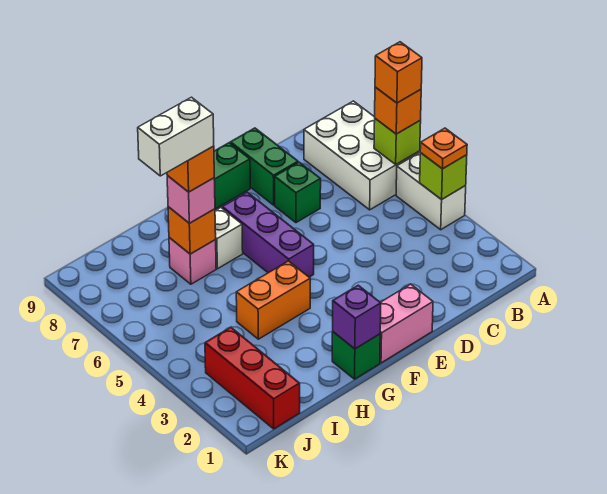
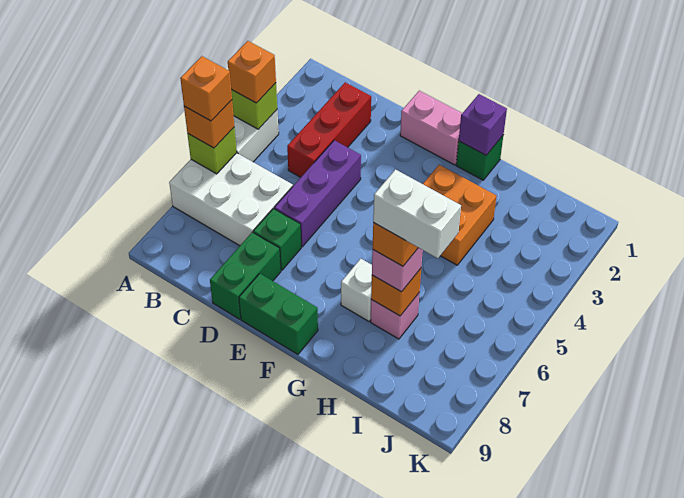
orange 1x1 plate [420,128,467,169] -> orange 1x1 brick [228,41,276,103]
white 2x3 brick [304,101,420,210] -> white 2x3 brick turned to [169,153,293,246]
purple 1x3 brick [222,192,314,277] -> purple 1x3 brick moved to [274,140,361,247]
orange 1x2 brick [236,261,310,339] -> orange 2x2 brick [423,165,497,265]
red 1x3 brick [205,327,300,429] -> red 1x3 brick moved to [287,82,371,177]

